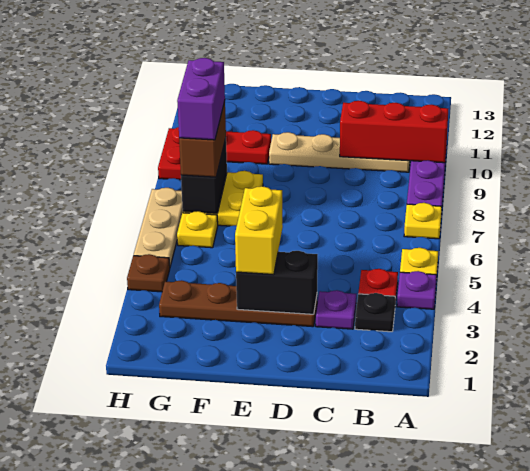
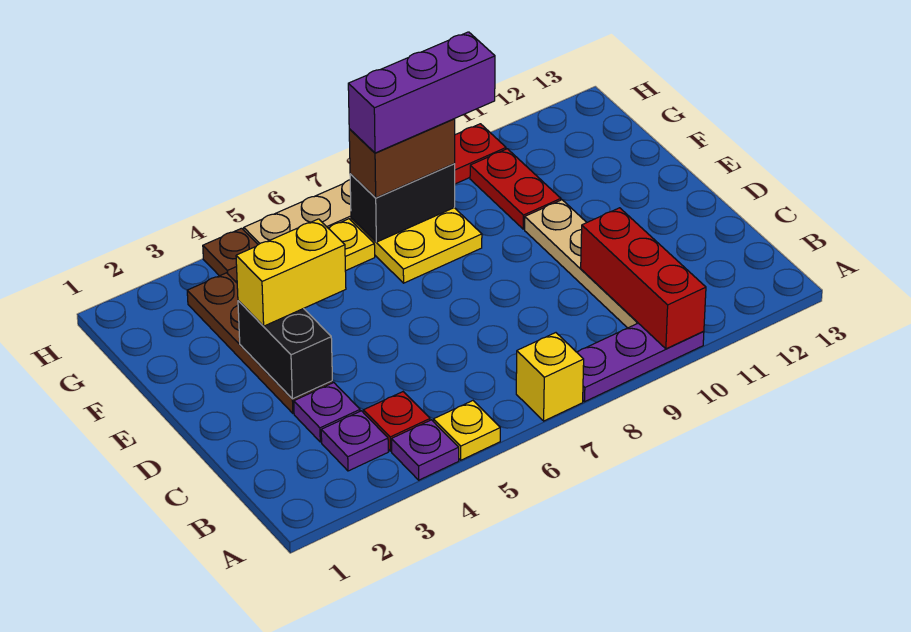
yellow 1x1 plate [404,203,442,239] -> yellow 1x1 brick [516,333,584,421]
black 1x1 plate [355,293,395,332] -> purple 1x1 plate [321,411,388,471]
purple 1x2 brick [177,58,225,140] -> purple 1x3 brick [348,32,495,153]

